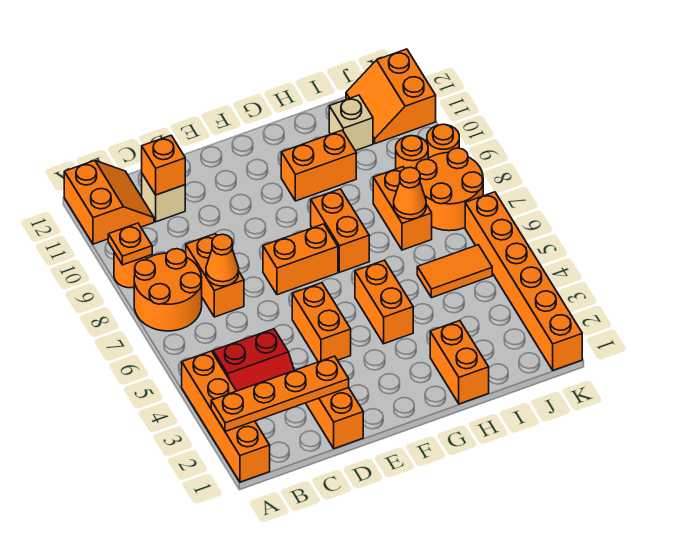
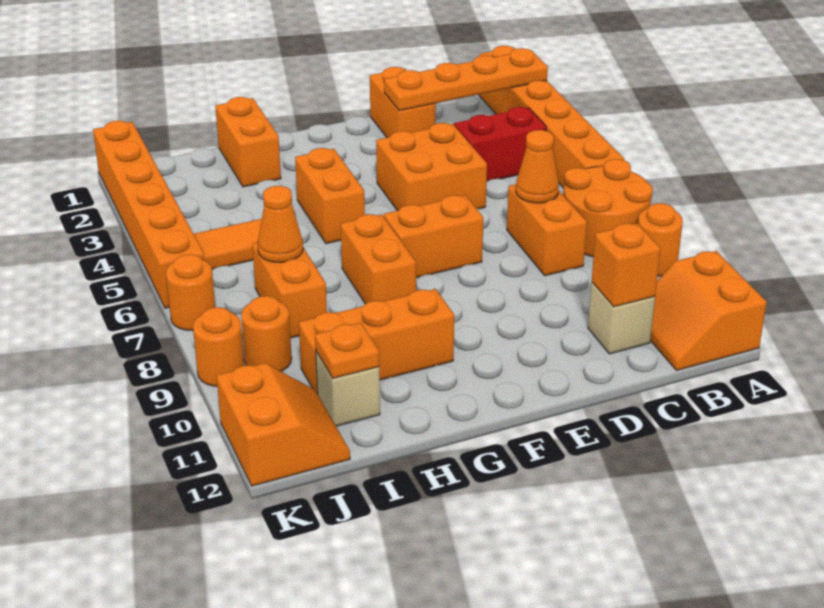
orange 1x4 brick [182,351,270,482] -> orange 1x6 brick [479,46,624,188]
orange 1x1 plate [108,223,152,265] -> orange 1x1 plate moved to [315,323,379,378]
orange 1x2 brick [292,283,351,362] -> orange 2x2 brick [376,123,487,211]
orange 1x2 brick [281,130,356,201] -> orange 1x3 brick [299,289,454,394]
orange 2x2 round brick [416,148,483,231] -> orange 1x1 round brick [166,254,215,331]

